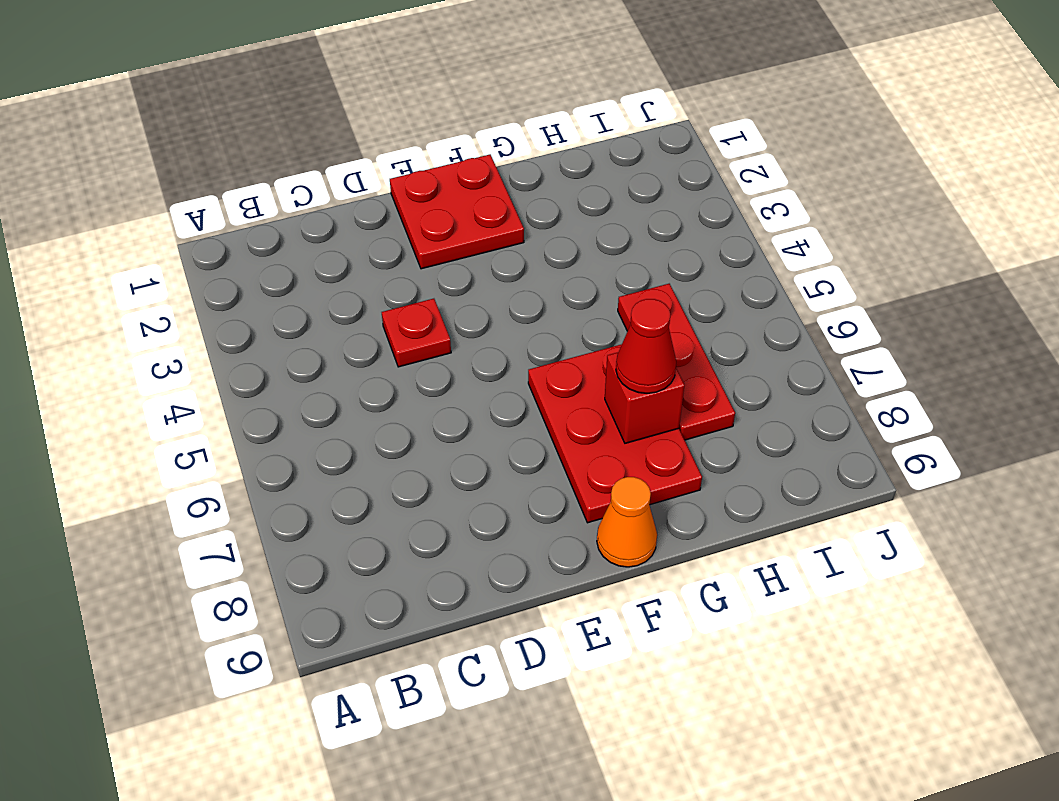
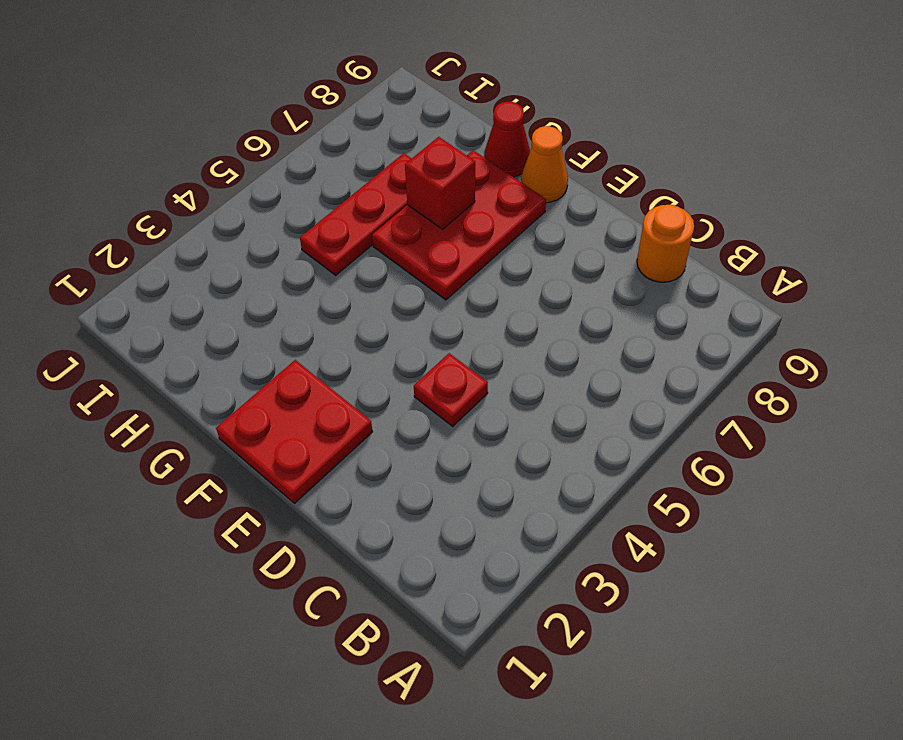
none -> orange 1x1 round brick [637,205,694,282]
red 1x1 cone [616,299,676,394] -> red 1x1 cone moved to [484,102,530,177]

